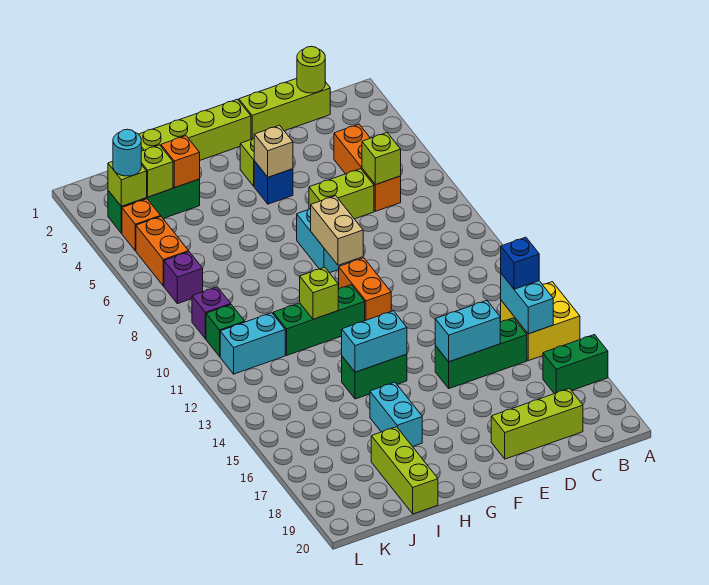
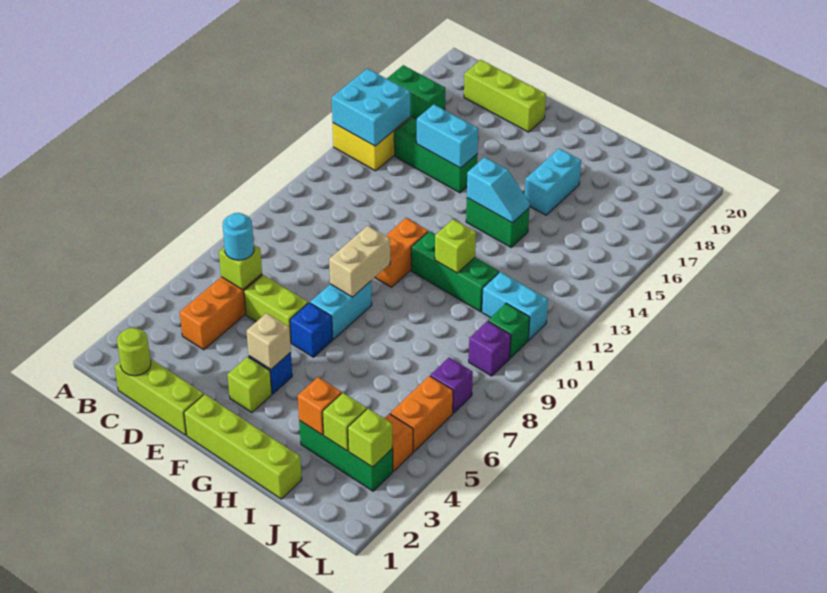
cyan 1x2 brick [501,274,553,334] -> cyan 2x2 brick [332,69,410,146]
blue 1x1 brick [501,237,539,289] -> blue 1x1 brick moved to [290,303,333,357]
cyan 1x2 brick [342,311,407,372] -> cyan 1x2 slope [467,157,530,223]
lime 1x3 brick [371,427,438,514] -> none
cyan 1x1 round brick [113,129,141,176] -> cyan 1x1 round brick moved to [223,213,254,260]

